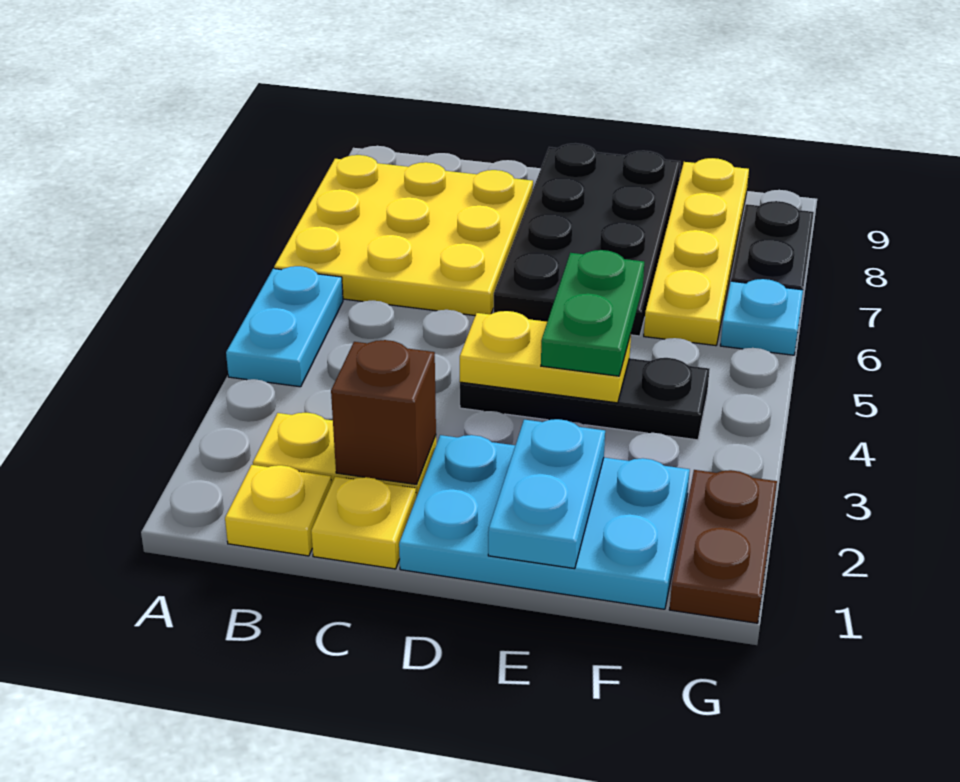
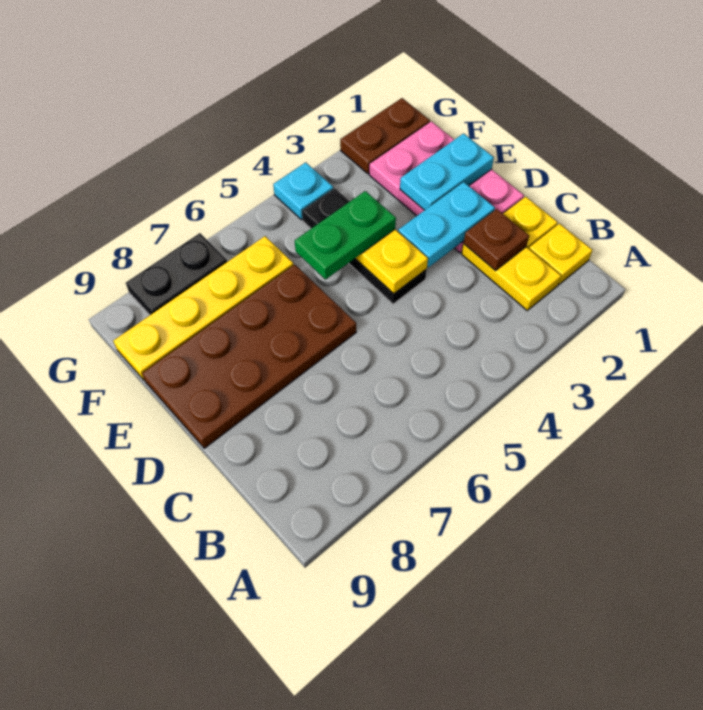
cyan 1x2 plate [226,266,343,387] -> cyan 1x2 plate moved to [398,182,495,267]
yellow 3x3 plate [274,155,533,315] -> none
brown 1x1 brick [331,340,436,484] -> brown 1x1 plate [464,209,529,271]
cyan 2x3 plate [399,435,690,609] -> pink 2x3 plate [369,121,524,253]
black 2x4 plate [494,143,680,336] -> brown 2x4 plate [142,265,356,448]
cyan 1x1 plate [720,279,803,355] -> cyan 1x1 plate moved to [273,162,333,220]

